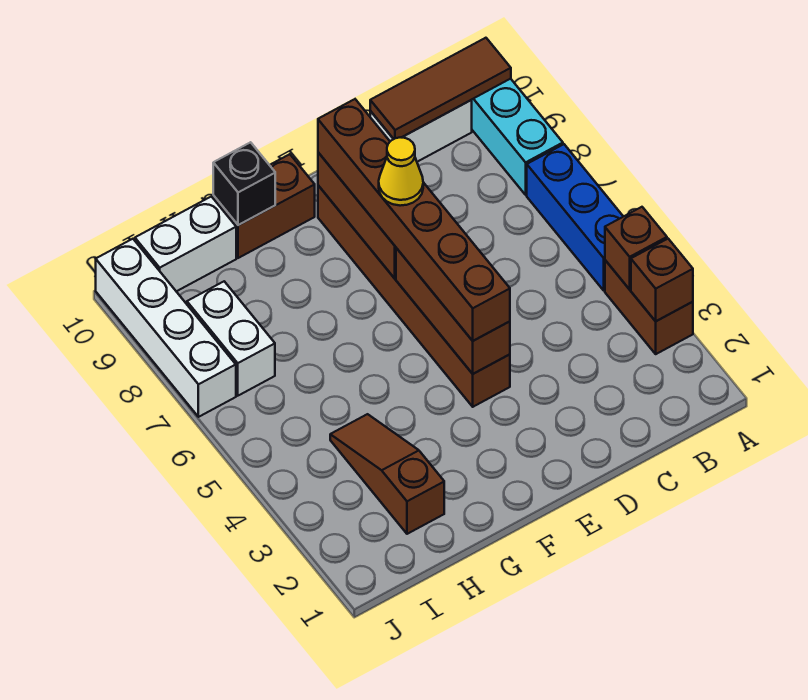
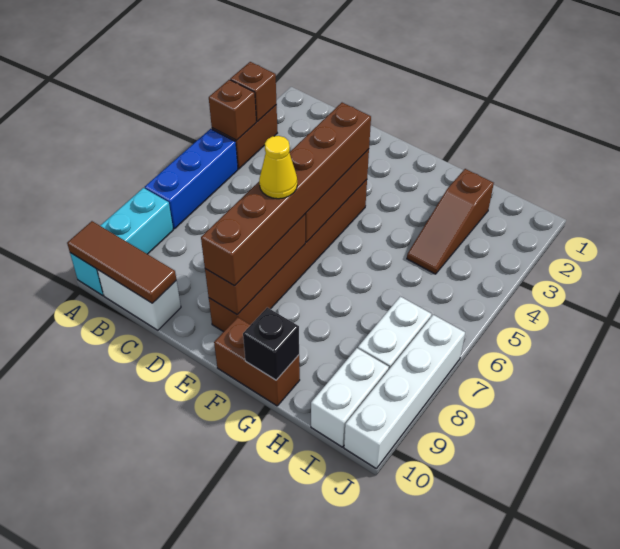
white 1x2 brick [135,196,236,291] -> white 1x2 brick turned to [311,348,389,447]

